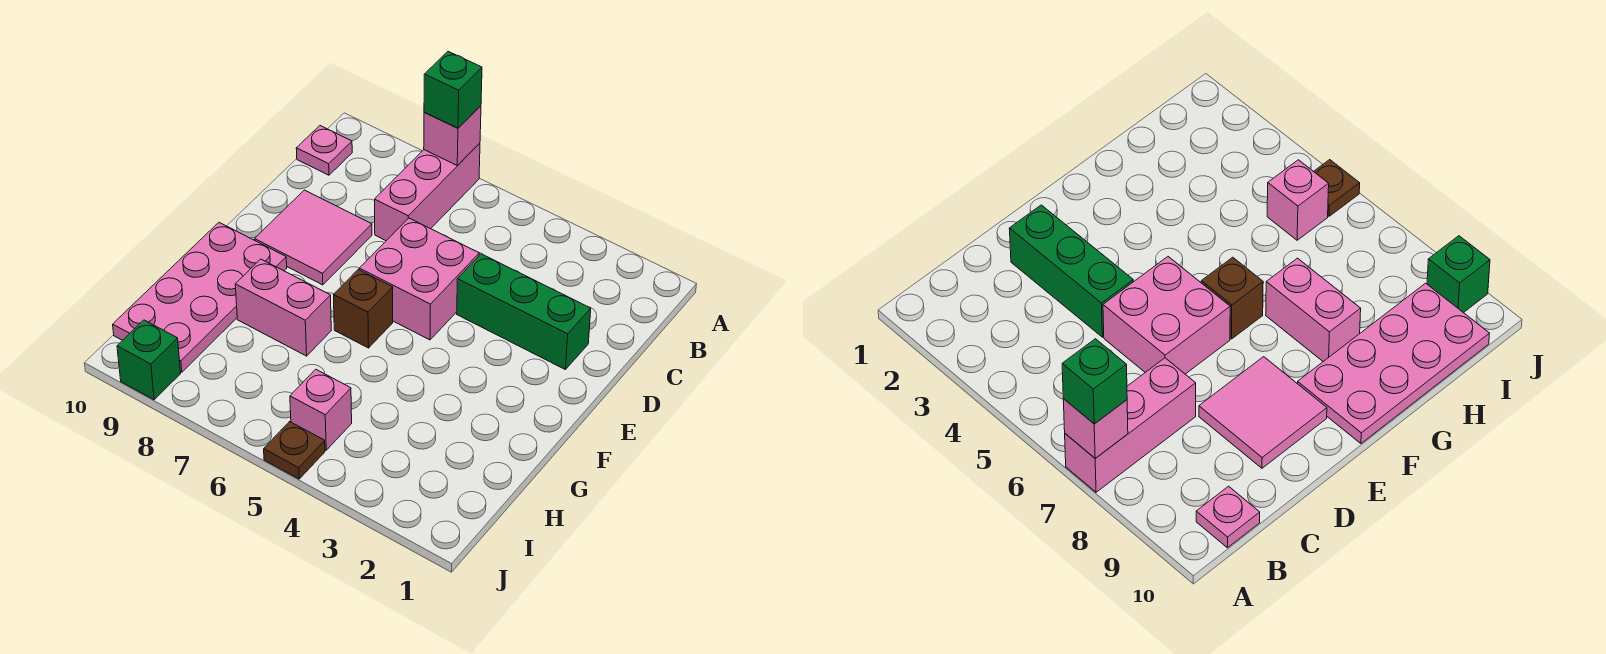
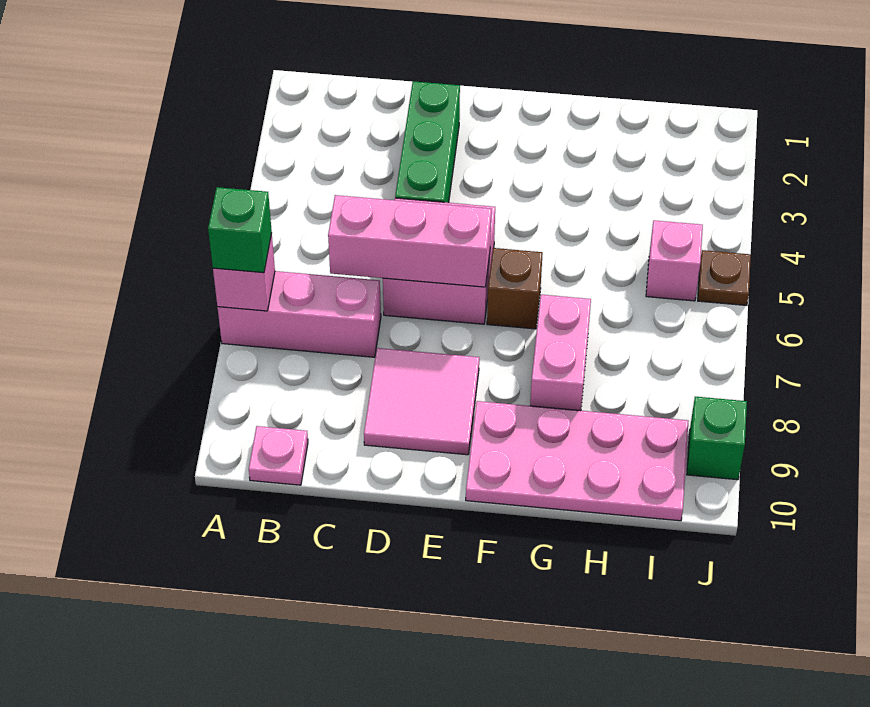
none -> pink 1x3 brick [328,195,491,287]

